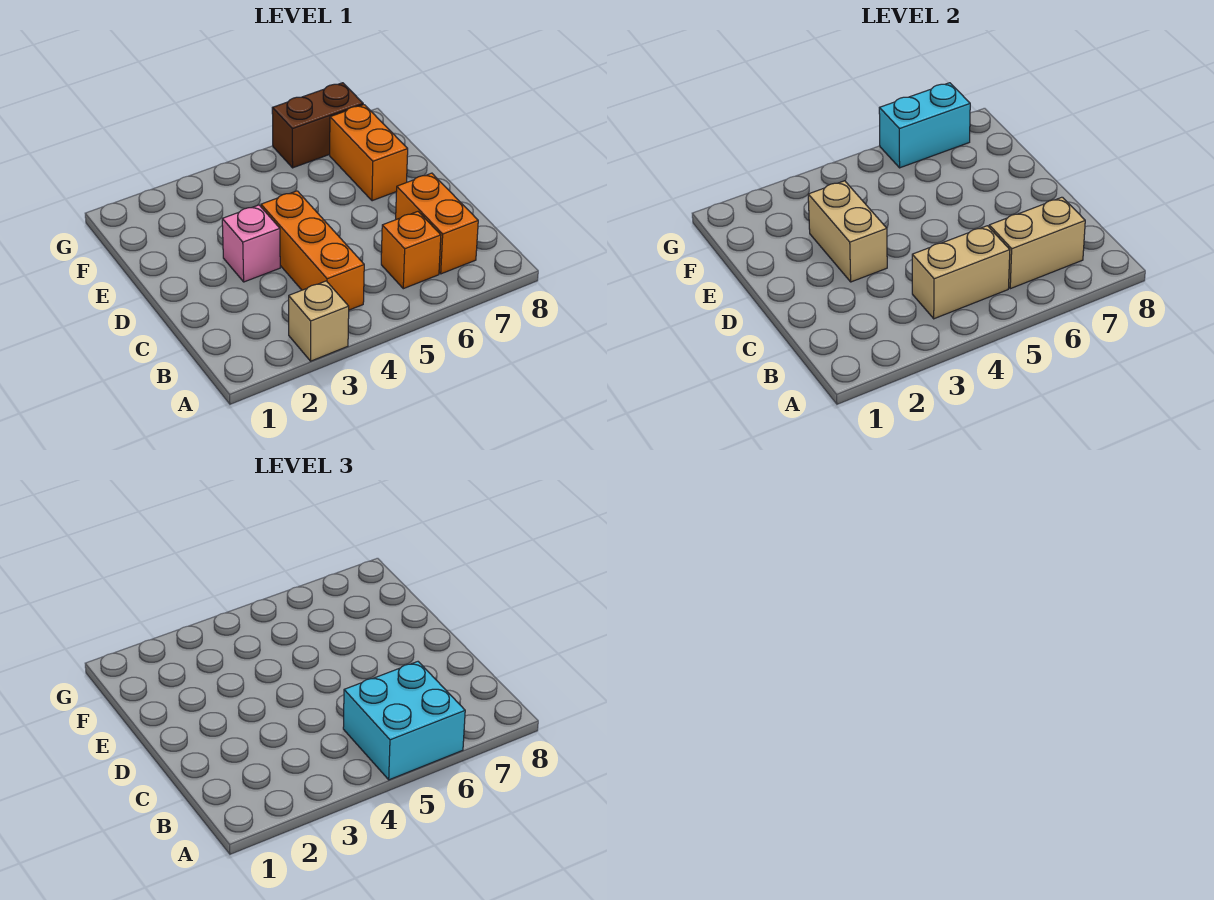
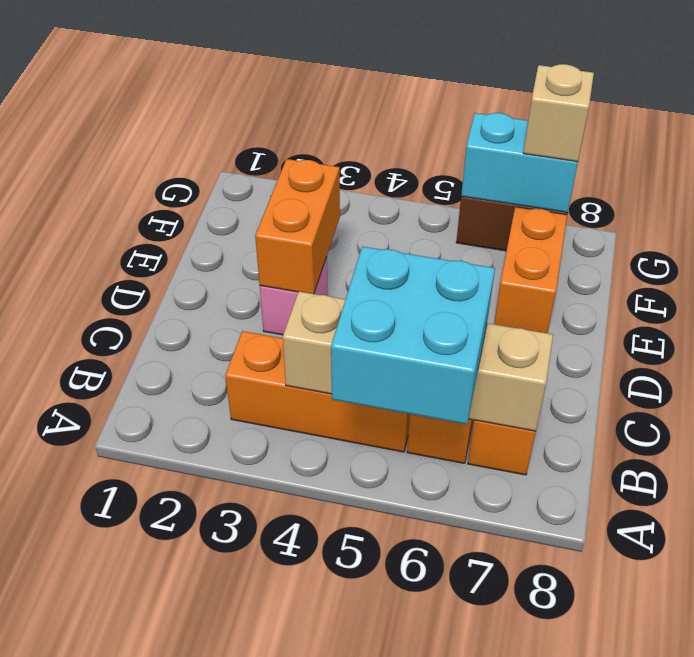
tan 1x1 brick [289,281,349,361] -> tan 1x1 brick moved to [523,64,594,162]
orange 1x3 brick [261,191,364,310] -> orange 1x3 brick turned to [225,331,410,452]
tan 1x2 brick [808,181,887,282] -> orange 1x2 brick [255,159,340,294]

